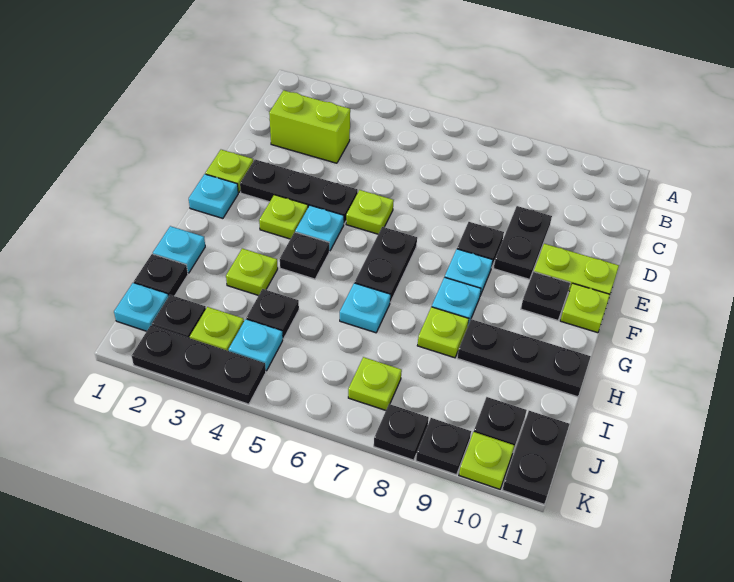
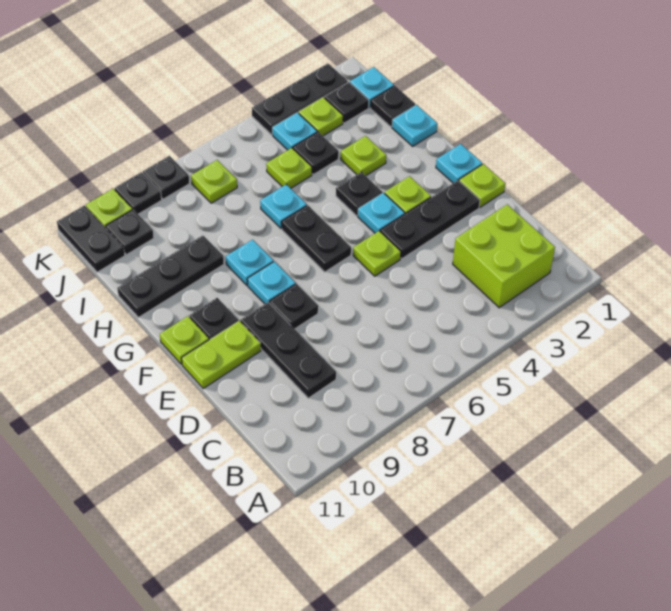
lime 1x2 brick [269,90,350,163] -> lime 2x2 brick [453,204,555,308]
black 1x2 plate [494,206,552,279] -> black 1x3 plate [241,302,336,398]
lime 1x1 plate [417,307,469,358] -> lime 1x1 plate moved to [266,148,312,188]

